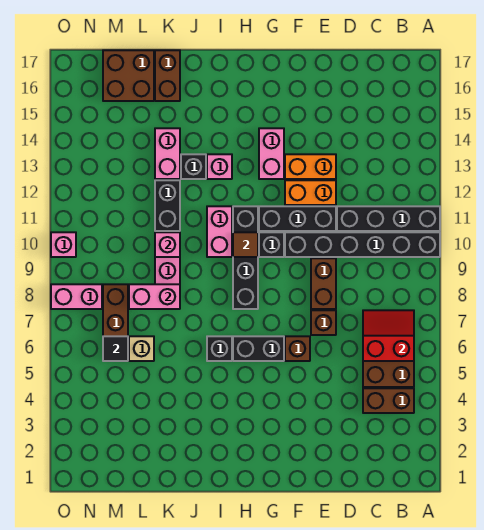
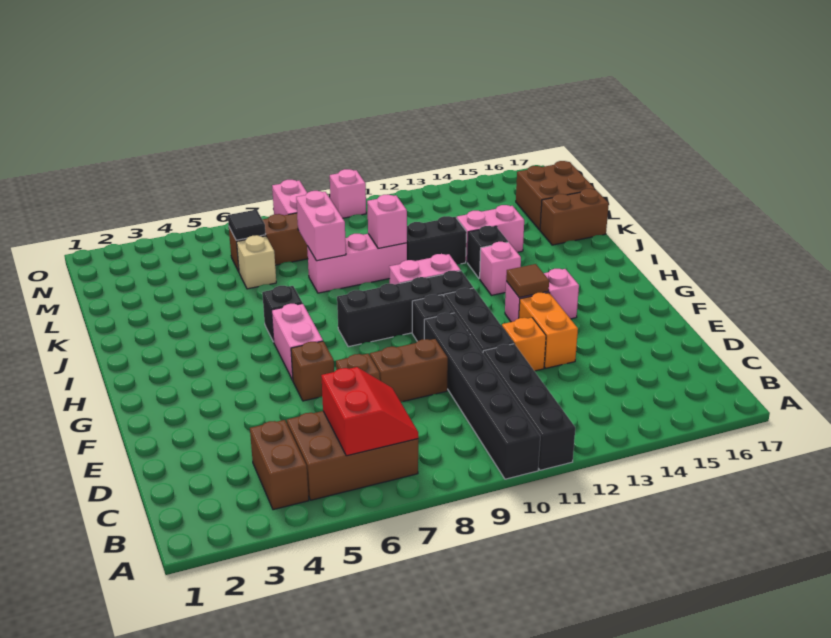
orange 1x2 brick [285,180,336,205] -> orange 1x1 brick [502,318,546,371]
black 1x2 brick [233,336,284,361] -> pink 1x2 brick [272,303,323,380]
brown 1x1 tile [233,232,258,257] -> brown 1x1 tile moved to [506,264,549,298]

